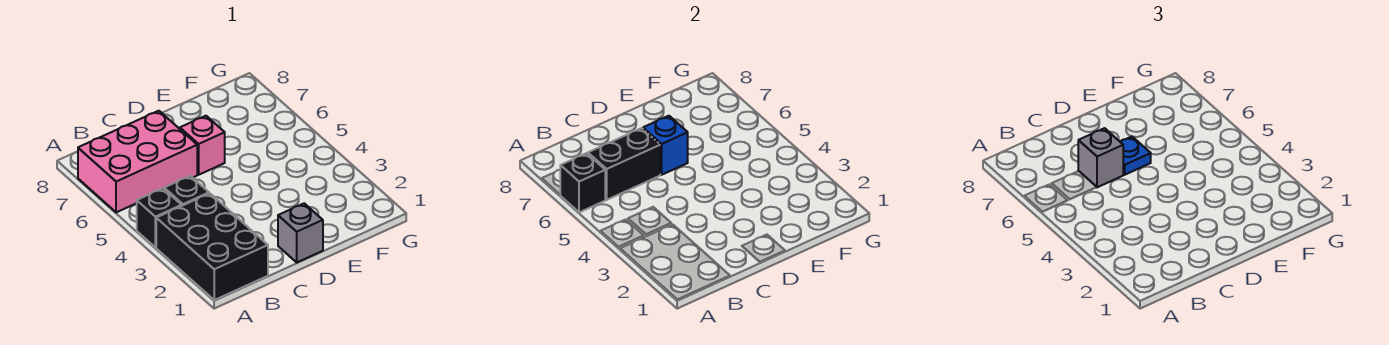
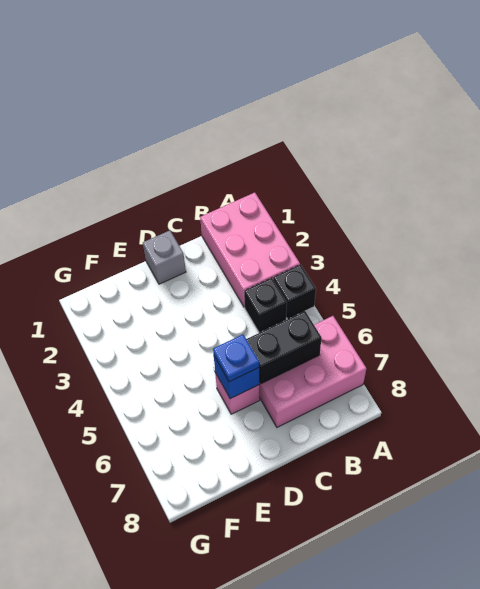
black 2x3 brick [156,193,268,300] -> pink 2x3 brick [200,193,300,307]
black 1x1 brick [560,153,605,212] -> none
grey 1x1 brick [1078,128,1123,187] -> none

